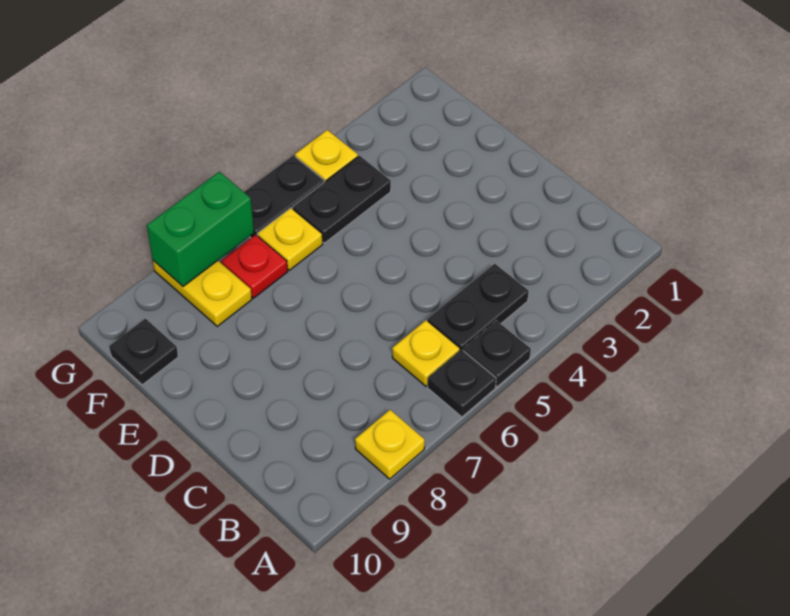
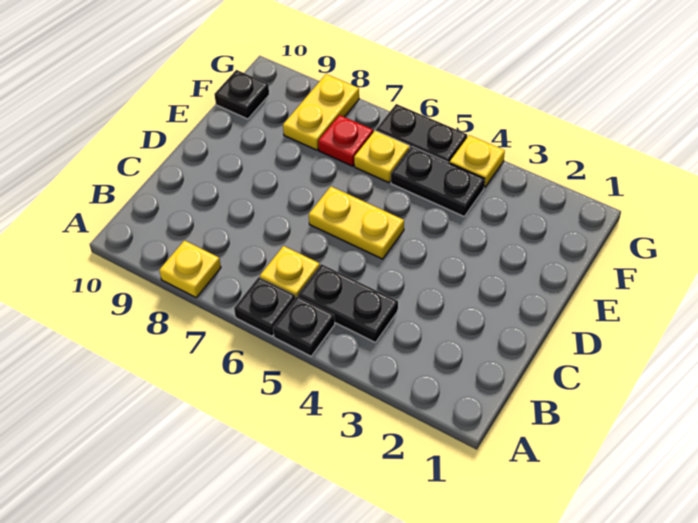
none -> yellow 1x2 plate [309,187,404,259]
green 1x2 brick [147,172,254,286] -> none

